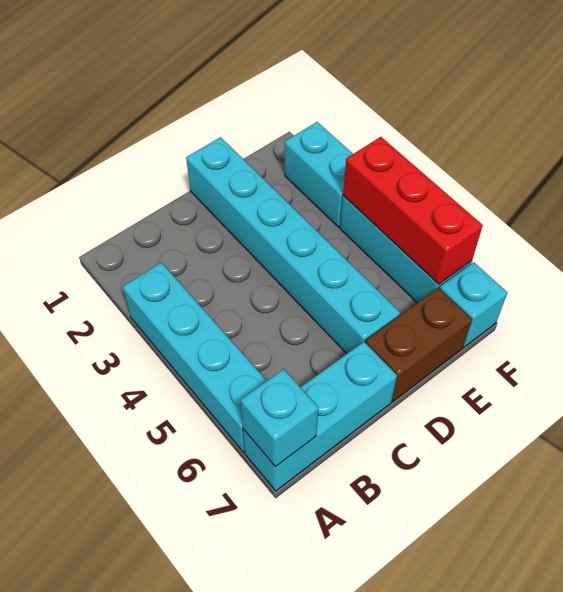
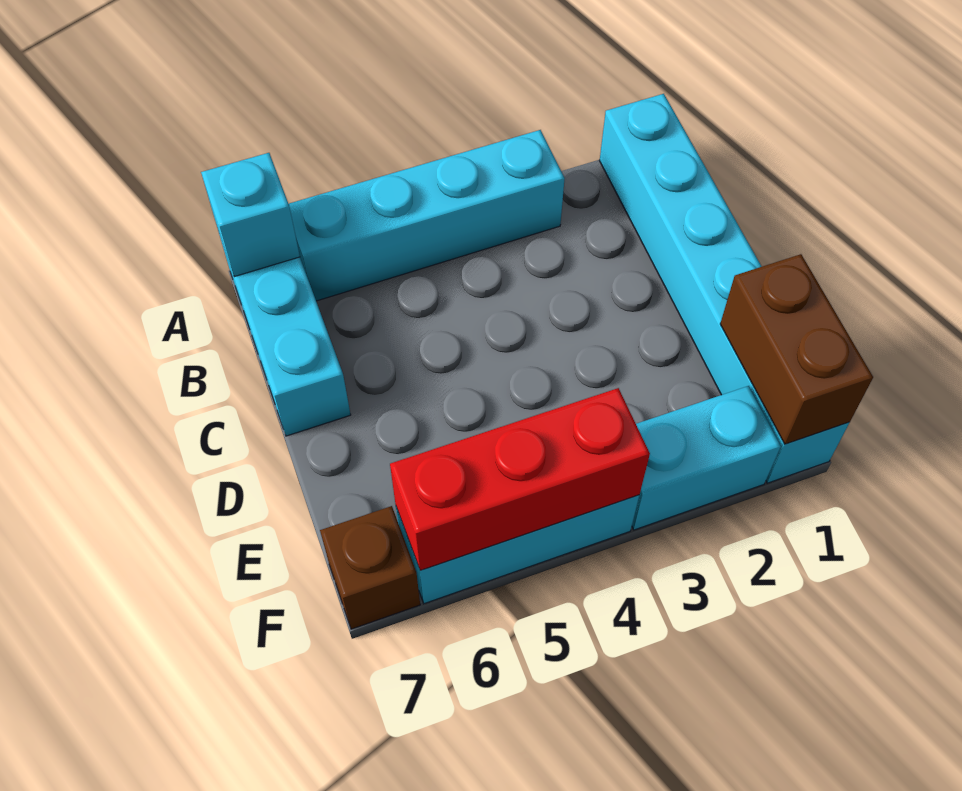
cyan 1x6 brick [186,137,400,354] -> cyan 1x6 brick turned to [600,94,850,483]
brown 1x2 brick [365,288,472,402] -> brown 1x2 brick moved to [720,254,873,444]
cyan 1x1 brick [440,262,507,347] -> brown 1x1 brick [320,506,420,629]

